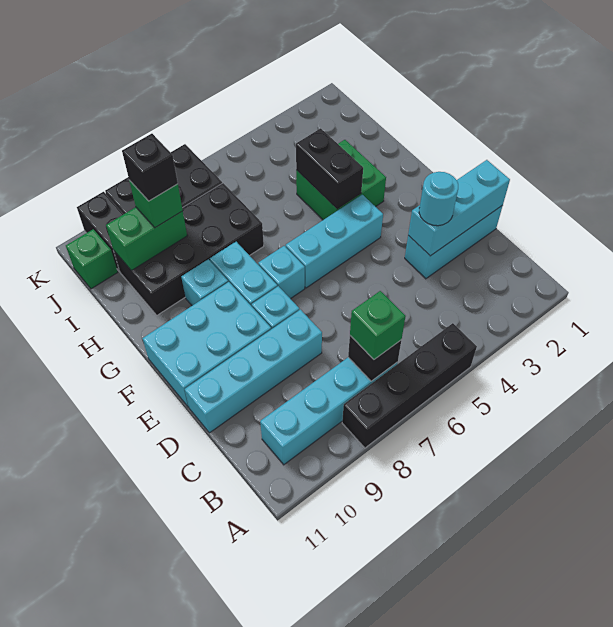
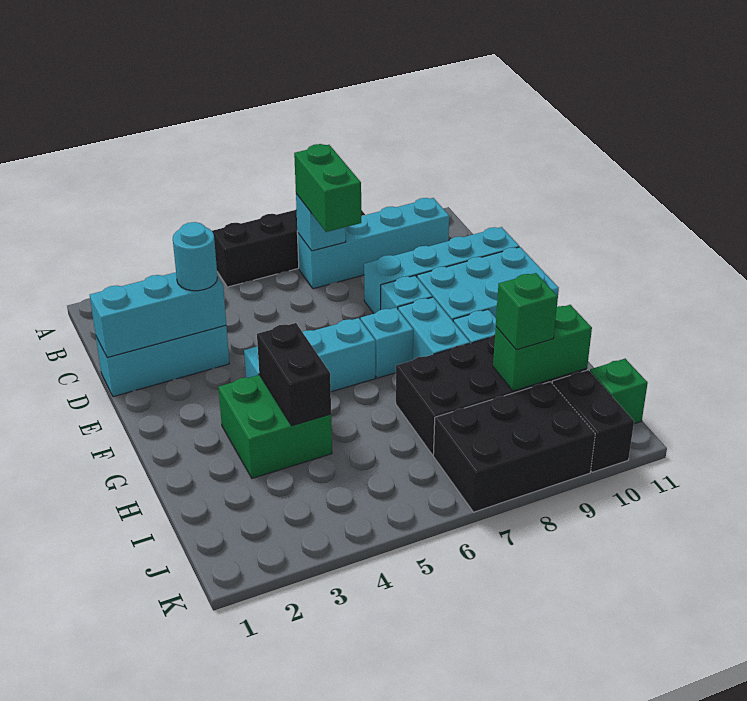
black 1x1 brick [348,336,401,381] -> cyan 1x1 brick [296,194,346,251]
green 1x1 brick [350,291,406,359] -> green 1x2 brick [294,144,361,232]
black 1x1 brick [122,134,178,201] -> none

